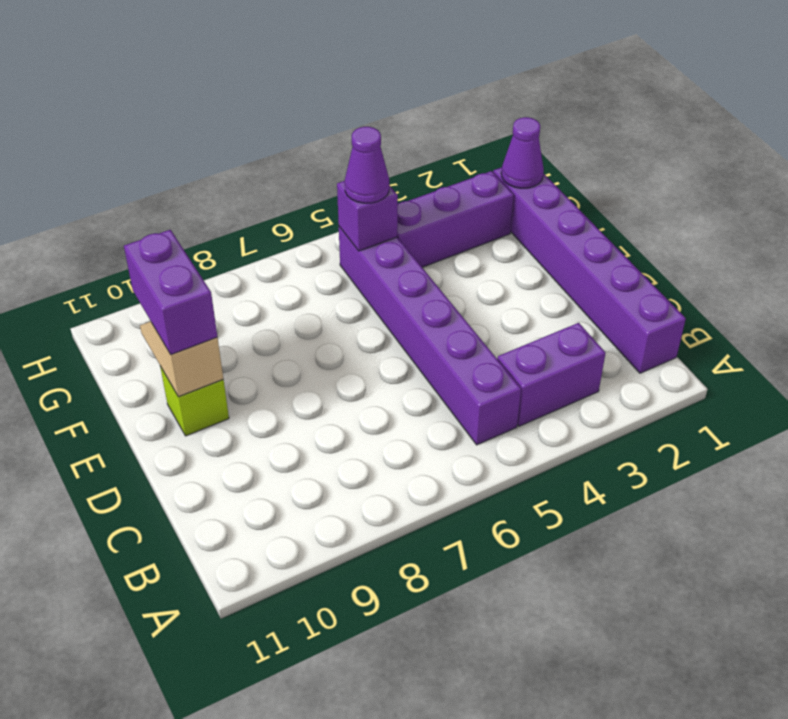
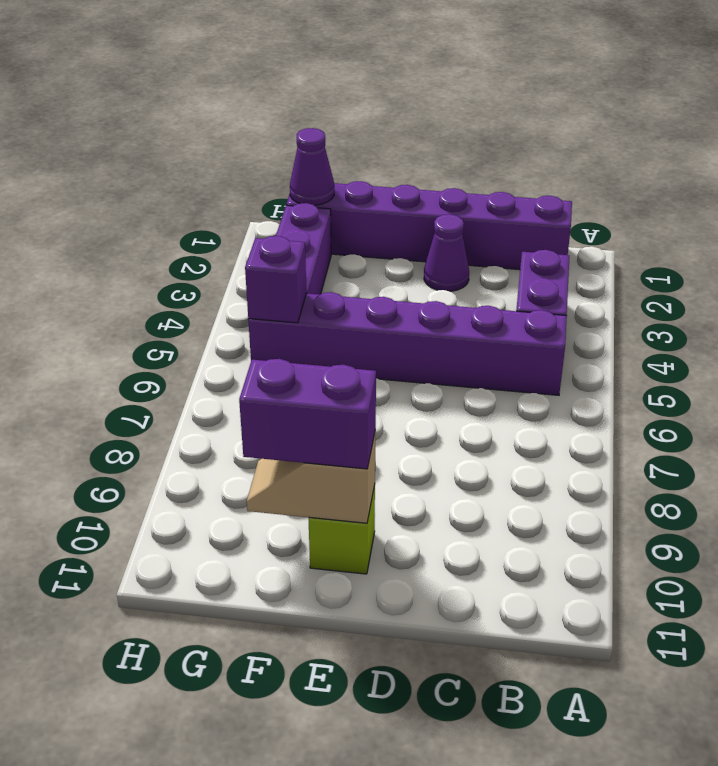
purple 1x1 cone [345,127,389,203] -> purple 1x1 cone moved to [424,214,469,291]

